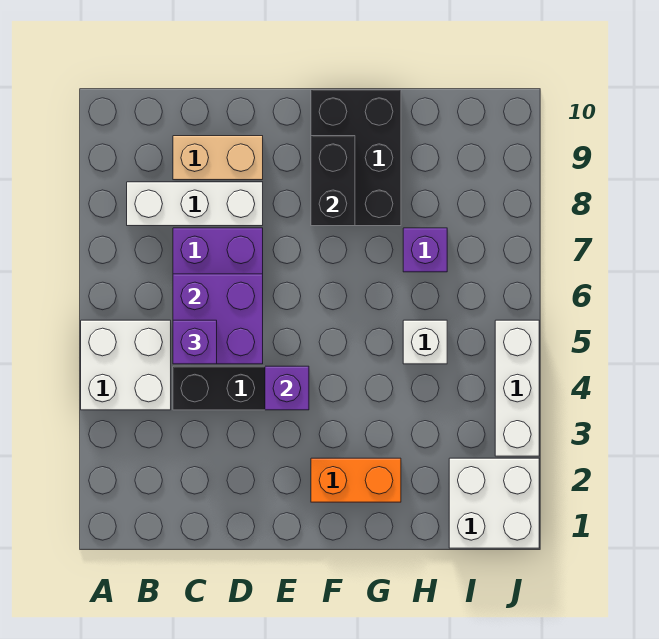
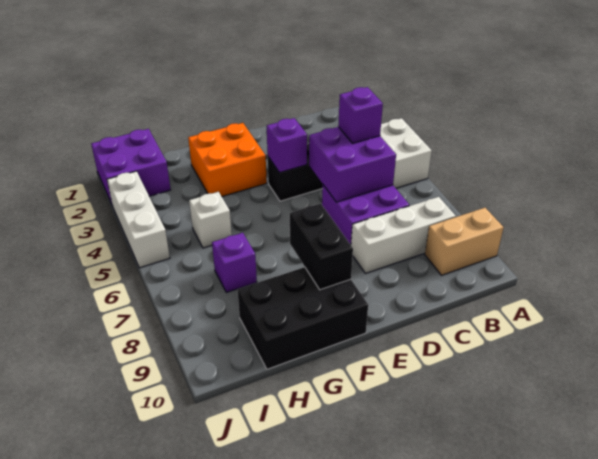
tan 1x2 brick [173,136,263,180] -> tan 1x2 brick moved to [425,208,504,275]
orange 1x2 brick [311,458,401,502] -> orange 2x2 brick [188,123,267,196]
black 2x3 brick [311,90,401,226] -> black 2x3 brick turned to [238,267,368,369]
white 2x2 brick [449,458,539,548] -> purple 2x2 brick [91,129,171,204]

